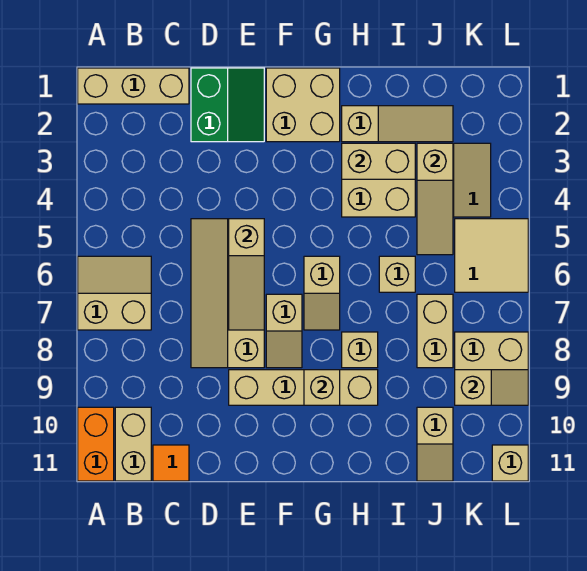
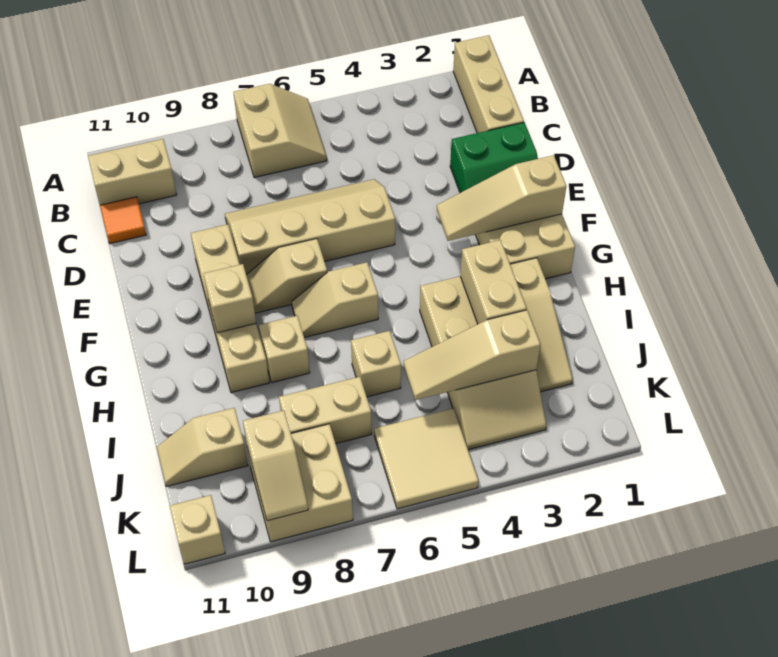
orange 1x2 brick [78,407,114,481] -> none
tan 1x3 slope [229,219,264,330] -> tan 1x3 slope moved to [437,155,567,241]

